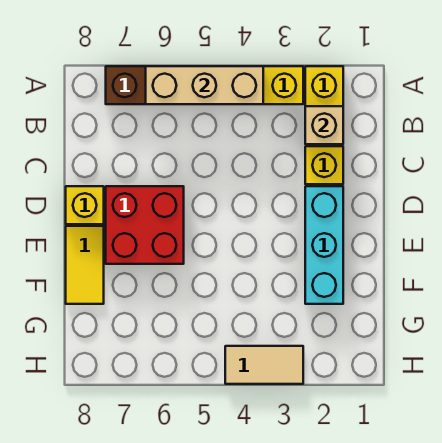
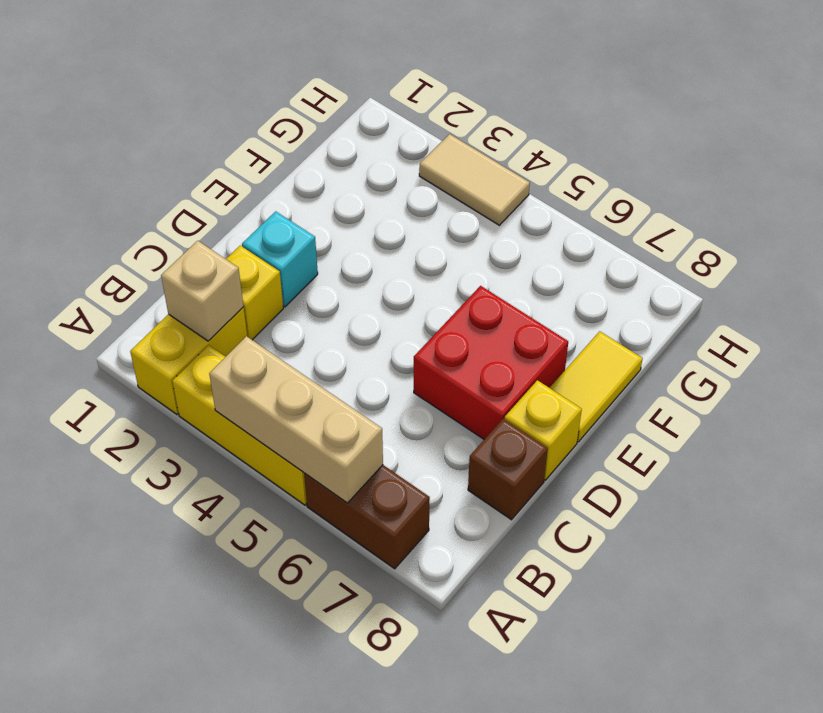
none -> brown 1x1 brick [468,419,548,520]
cyan 1x3 brick [305,186,343,304] -> cyan 1x1 brick [242,211,318,307]

